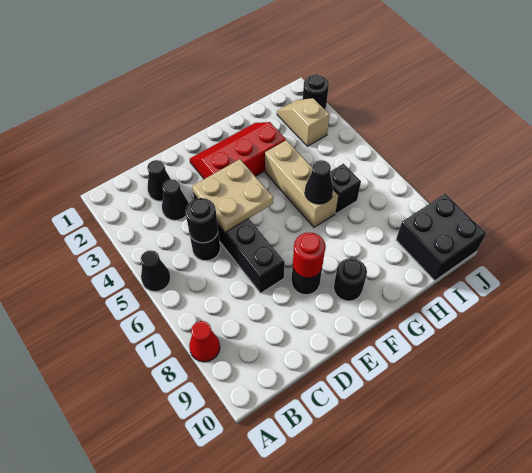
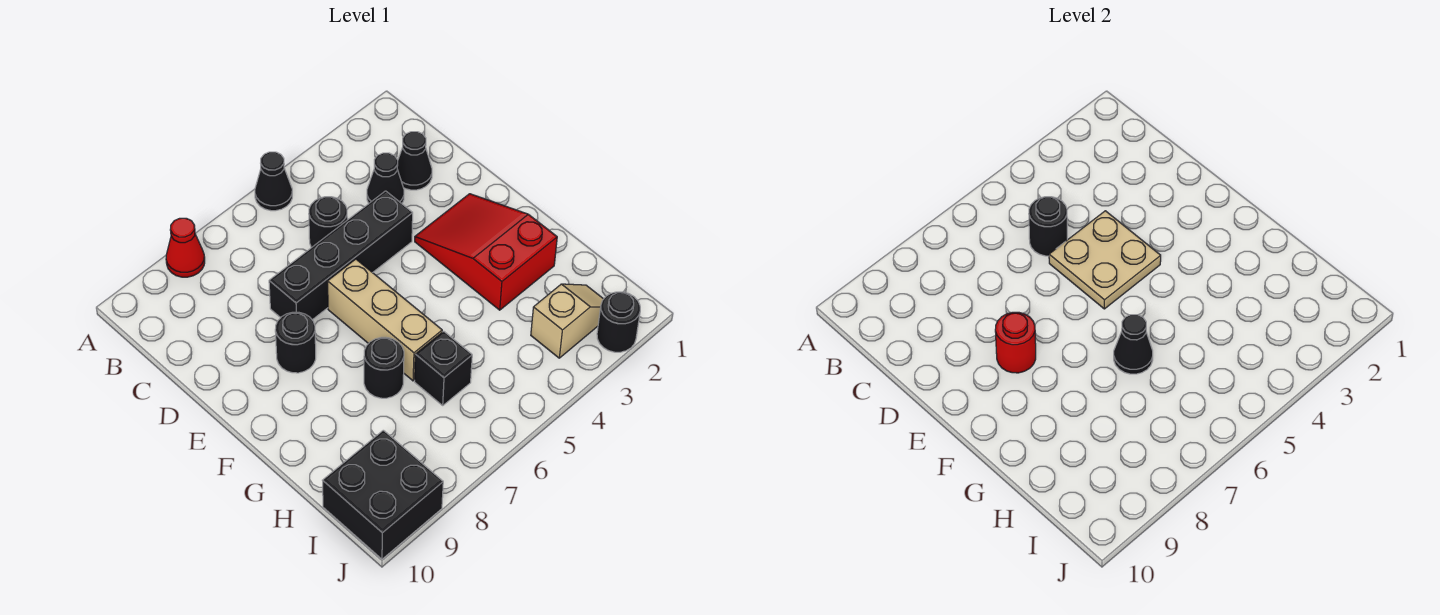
red 2x3 slope [190,122,286,179] -> red 2x3 slope turned to [415,194,557,310]
black 1x1 round brick [334,258,367,301] -> black 1x1 round brick moved to [364,337,404,398]
tan 1x3 brick [265,140,338,227] -> tan 1x3 brick turned to [328,259,442,381]

